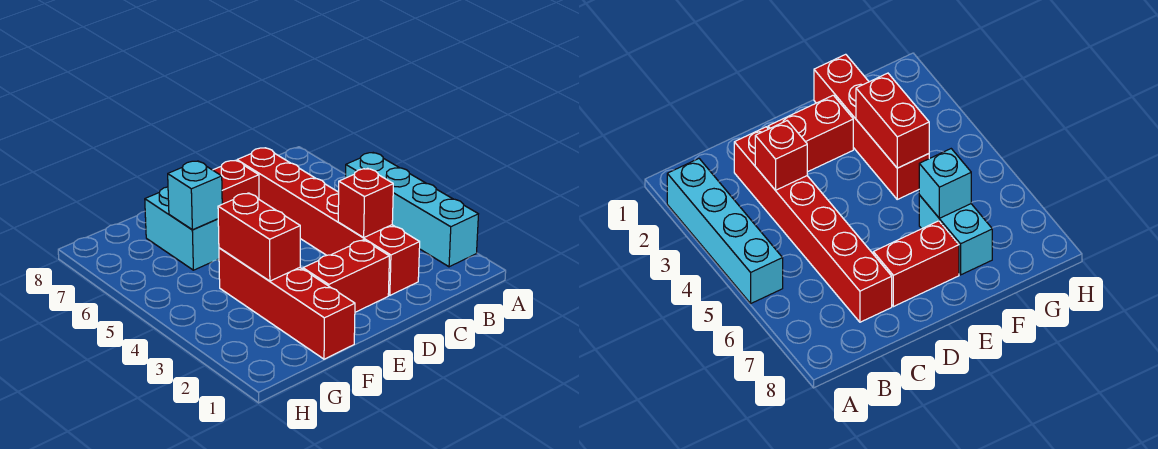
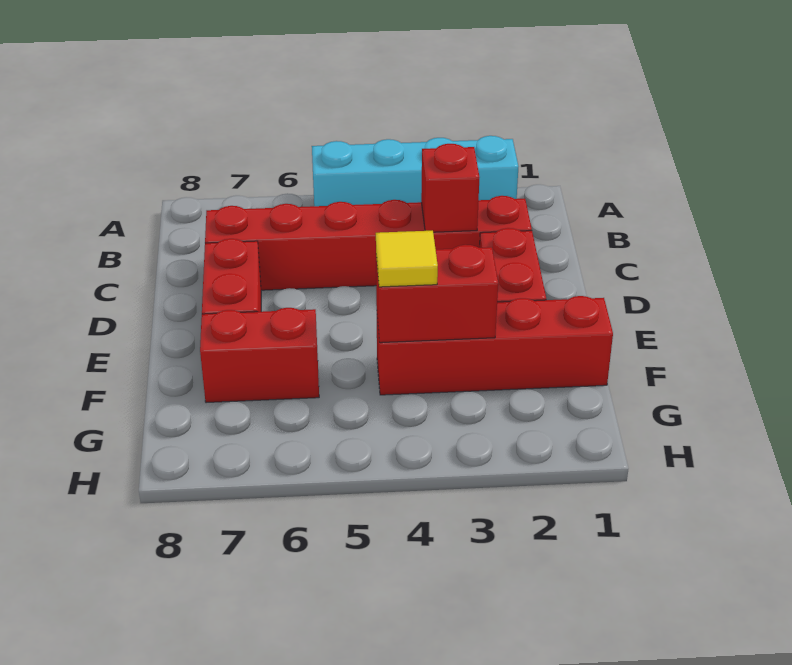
none -> yellow 1x1 tile [376,231,438,287]
cyan 1x2 brick [145,187,219,270] -> red 1x2 brick [200,308,319,403]
cyan 1x1 brick [168,161,222,230] -> none

